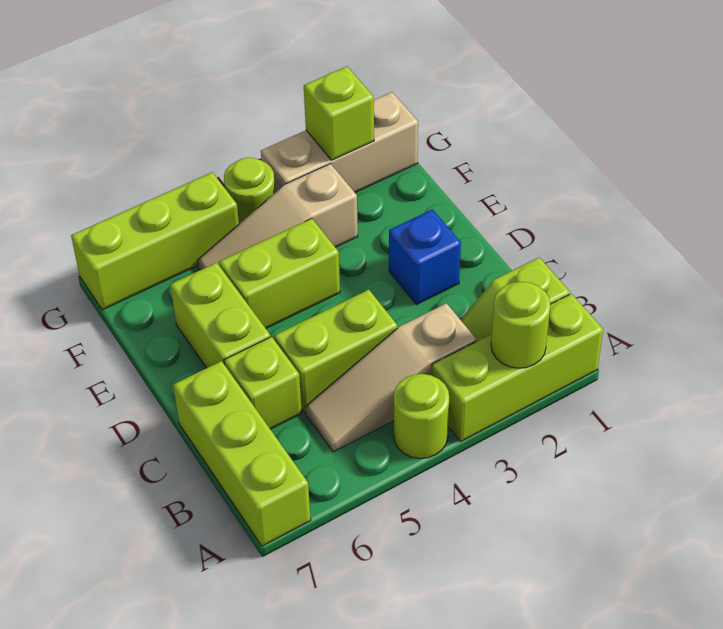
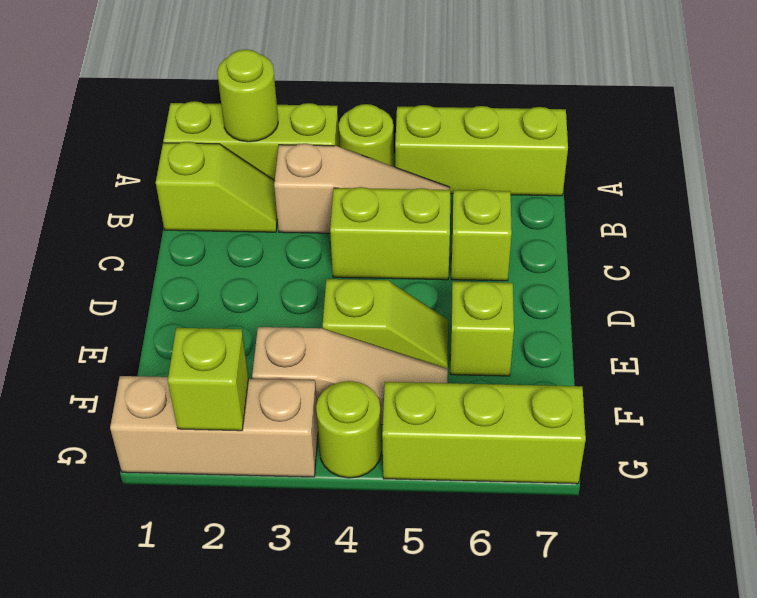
lime 1x3 brick [173,361,311,546] -> lime 1x3 brick turned to [395,105,568,196]
blue 1x1 brick [389,209,461,305] -> none
lime 1x2 brick [170,263,270,368] -> lime 1x1 brick [450,281,514,376]
lime 1x2 brick [219,218,340,328] -> lime 1x2 slope [323,279,448,369]

